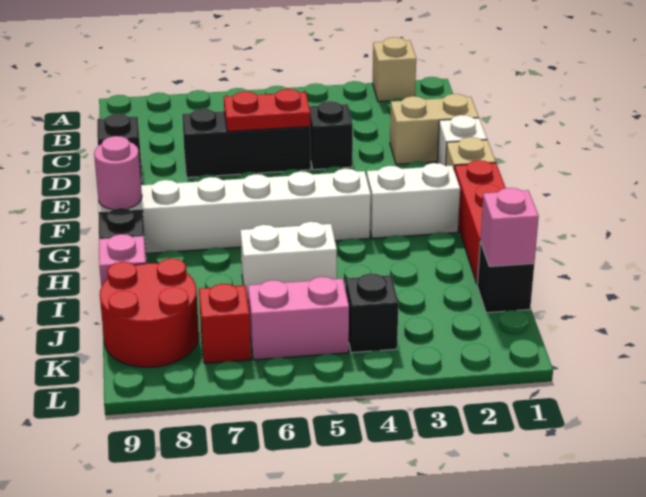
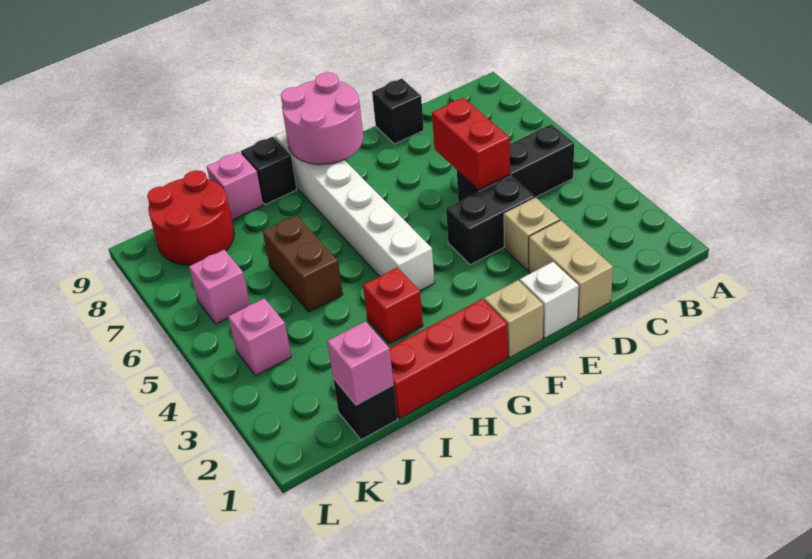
tan 1x1 brick [373,37,416,102] -> tan 1x1 brick moved to [504,198,560,270]
black 1x1 brick [309,101,353,170] -> black 1x2 brick [446,176,534,265]
black 1x3 brick [182,109,311,178] -> black 1x3 brick turned to [457,124,574,202]
red 1x2 plate [224,89,310,132] -> red 1x2 brick [432,98,510,190]
white 1x2 brick [367,163,460,238] -> none
pink 1x1 round brick [94,136,142,209] -> pink 2x2 round brick [281,72,363,164]
white 1x2 brick [240,222,337,299] -> brown 1x2 brick [263,215,343,312]
black 1x1 brick [345,273,399,353] -> pink 1x1 brick [228,298,291,376]
pink 1x2 brick [248,277,349,360] -> pink 1x1 brick [189,250,250,324]
red 1x1 brick [199,284,251,363] -> red 1x1 brick moved to [363,268,423,344]

